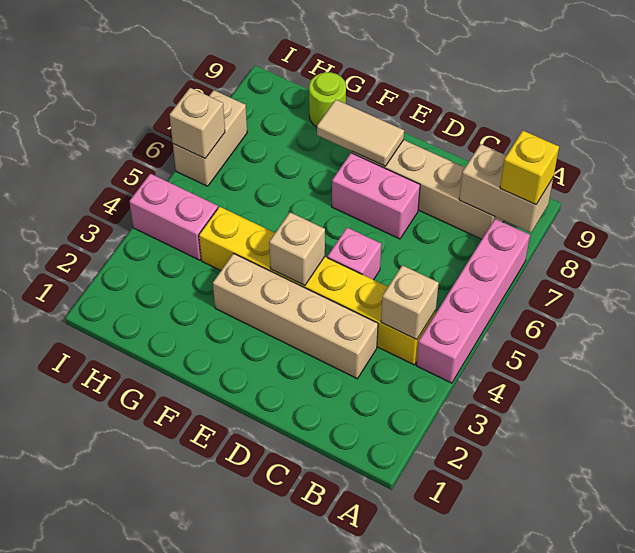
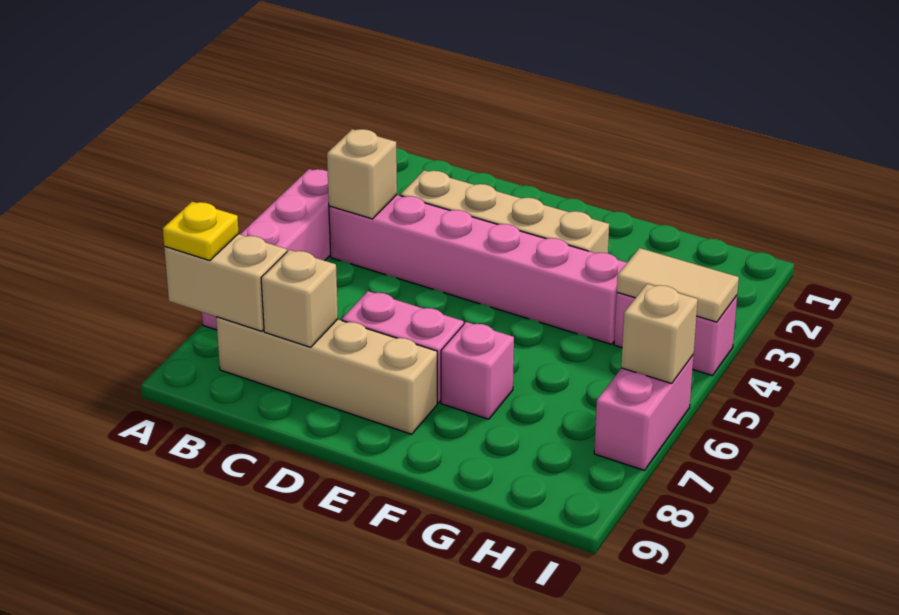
yellow 1x1 brick [500,131,559,205] -> yellow 1x1 plate [163,202,239,261]
yellow 1x6 brick [199,207,436,365] -> pink 1x6 brick [329,195,627,344]
pink 1x1 brick [328,228,381,280] -> pink 1x1 brick moved to [441,322,514,419]
tan 1x1 brick [269,212,325,286] -> tan 1x1 brick moved to [261,250,338,347]
tan 1x2 tile [317,100,404,166] -> tan 1x2 tile moved to [617,248,739,322]
lime 1x1 round brick [309,72,346,127] -> none
tan 1x2 brick [173,90,247,186] -> pink 1x2 brick [594,355,694,470]

